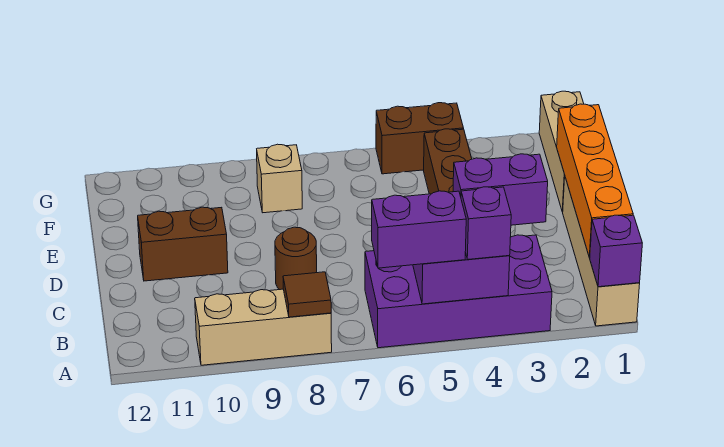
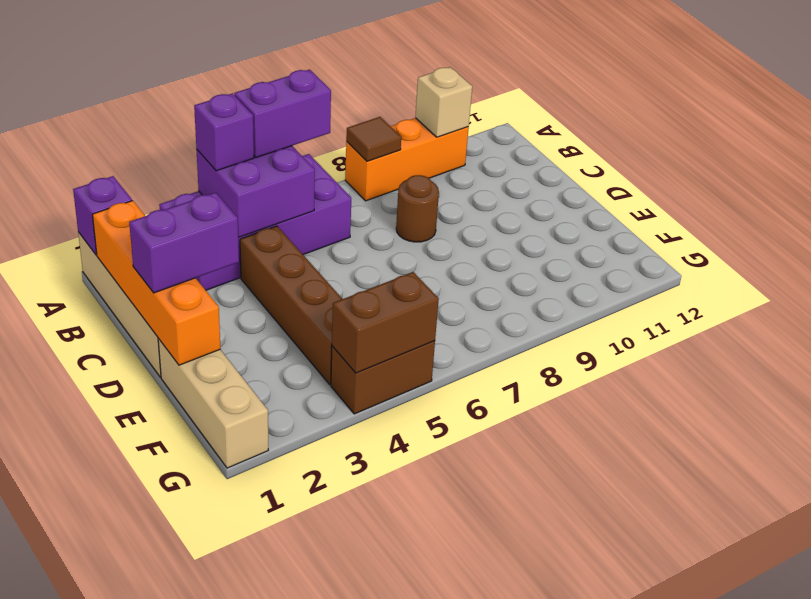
tan 1x3 brick [195,289,332,365] -> orange 1x3 brick [345,118,469,201]
purple 1x2 brick [453,154,548,225] -> purple 1x2 brick moved to [129,193,239,293]
brown 1x2 brick [138,207,228,281] -> brown 1x2 brick moved to [332,272,439,373]
tan 1x1 brick [257,144,302,213] -> tan 1x1 brick moved to [415,67,472,137]

